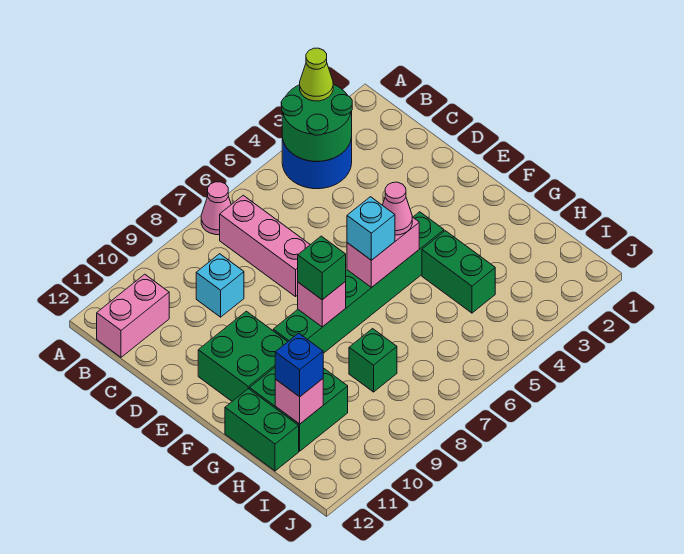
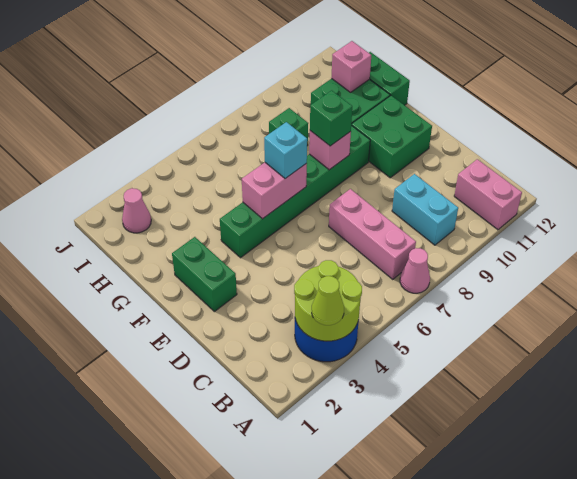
green 2x2 round brick [281,84,352,161] -> lime 2x2 round brick [294,260,362,341]
pink 1x2 brick [97,274,169,357] -> pink 1x2 brick turned to [454,159,522,230]
cyan 1x1 brick [196,254,244,317] -> cyan 1x2 brick [392,174,458,245]
pink 1x1 cone [383,182,412,235] -> pink 1x1 cone moved to [122,188,151,233]
green 1x2 brick [422,231,495,313] -> green 1x2 brick moved to [172,237,237,312]
blue 1x1 brick [275,333,323,397] -> none

